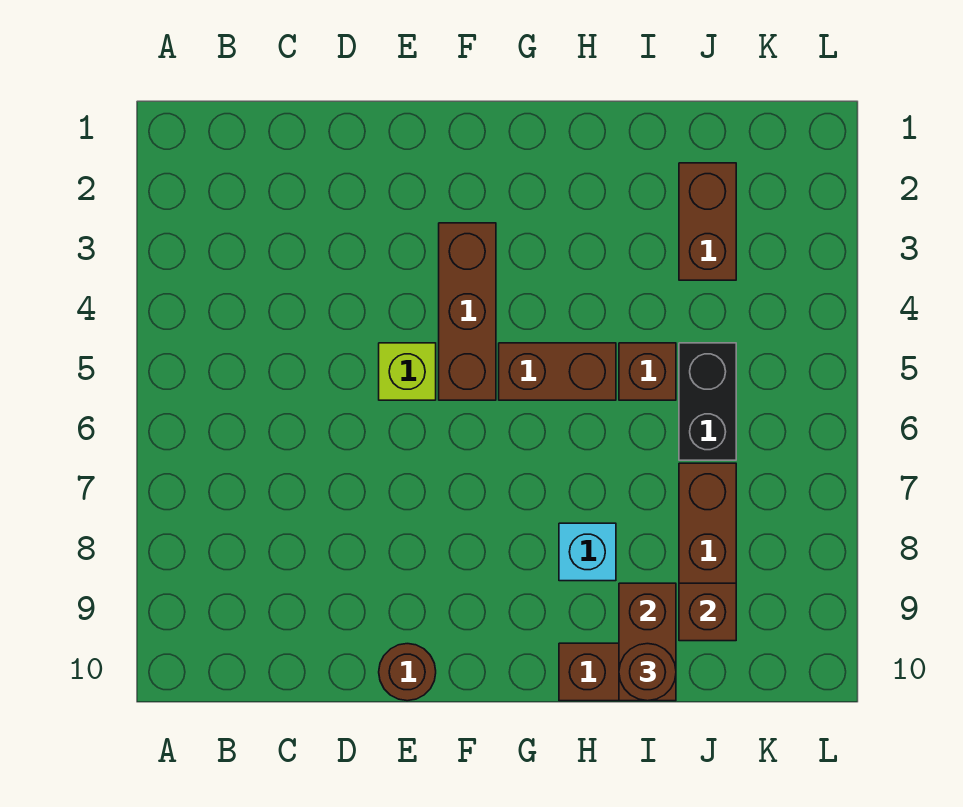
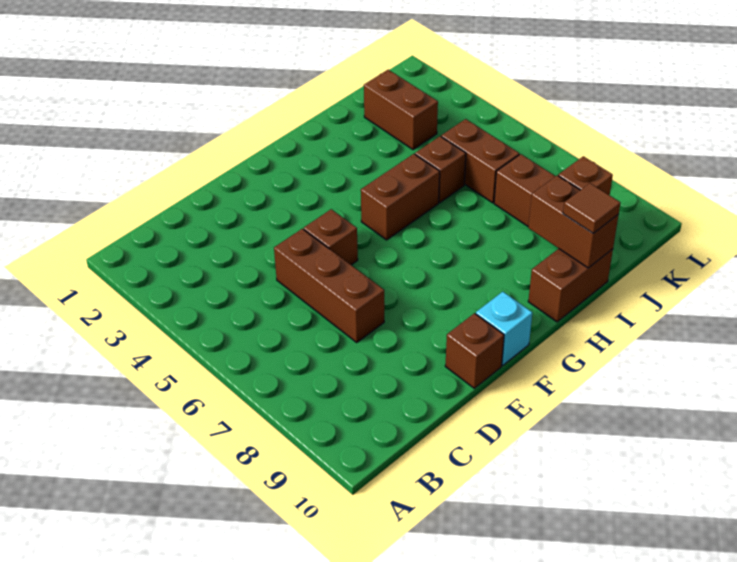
lime 1x1 brick [379,343,436,400] -> brown 1x1 brick [304,209,358,265]
brown 1x1 round brick [379,644,436,701] -> brown 1x1 brick [445,313,504,388]
brown 1x3 brick [439,223,496,400] -> brown 1x3 brick moved to [274,229,384,342]
cyan 1x1 brick [559,523,616,581] -> cyan 1x1 brick moved to [476,292,532,365]
brown 1x1 round brick [619,644,676,701] -> brown 1x1 tile [563,183,620,233]
black 1x2 brick [679,343,736,460] -> brown 1x2 brick [441,119,519,203]

